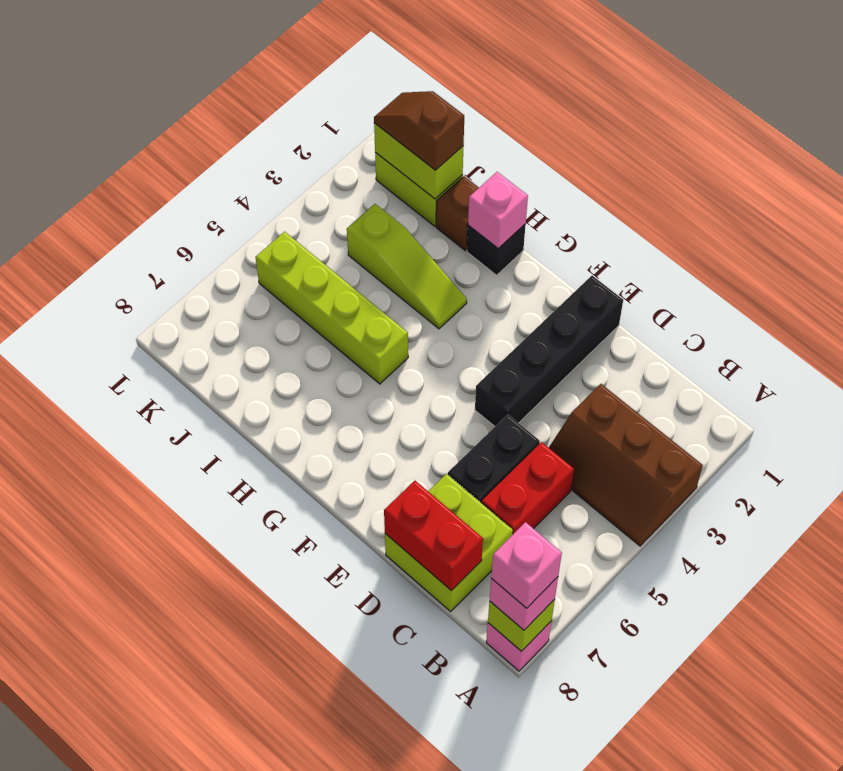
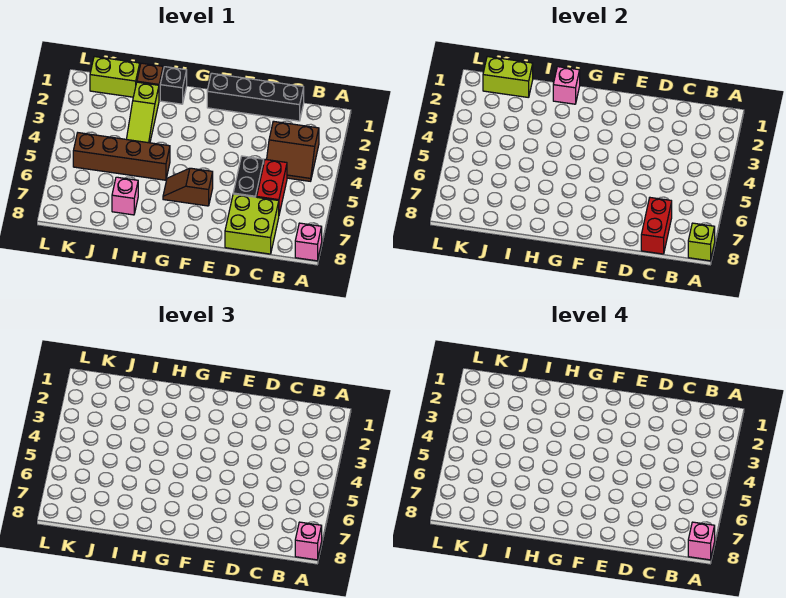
brown 2x3 slope [549,384,703,546] -> brown 2x2 slope [267,121,319,181]
red 1x2 brick [384,481,483,591] -> red 1x2 brick turned to [641,198,672,254]
black 1x4 brick [475,276,623,426] -> black 1x4 brick turned to [207,73,304,121]
lime 1x3 slope [347,204,467,329] -> lime 1x3 slope turned to [126,82,159,143]
lime 1x4 brick [256,232,408,384] -> brown 1x4 brick [73,133,170,180]
none -> pink 1x1 brick [112,177,138,215]
brown 1x2 slope [374,91,464,170] -> brown 1x2 slope moved to [163,168,213,206]

